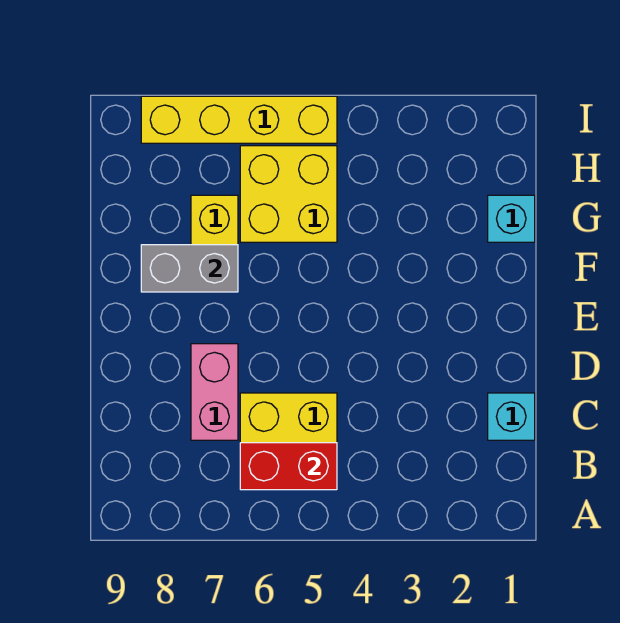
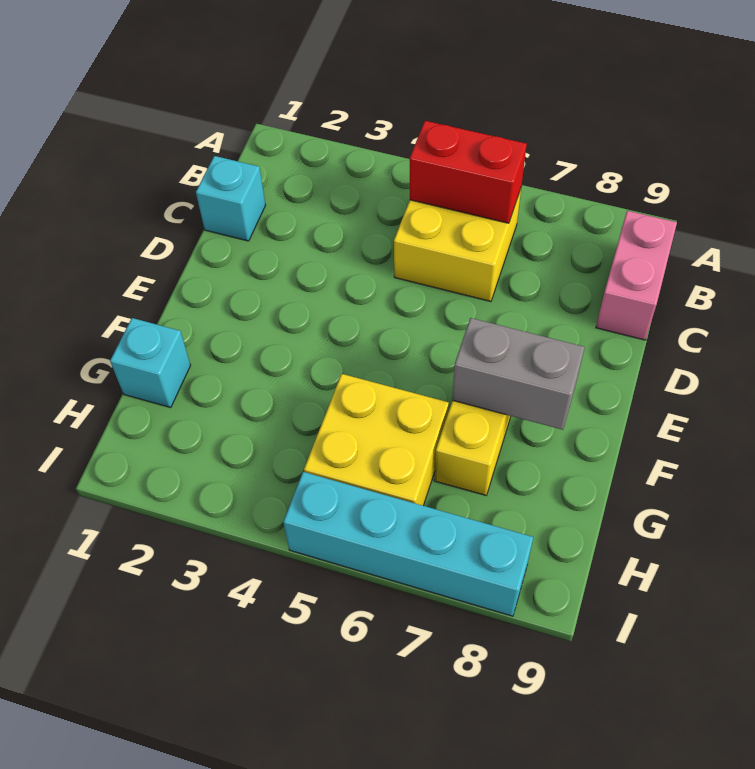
pink 1x2 brick [191,344,238,440] -> pink 1x2 brick moved to [596,211,677,340]
yellow 1x4 brick [141,96,337,143] -> cyan 1x4 brick [283,472,533,616]

